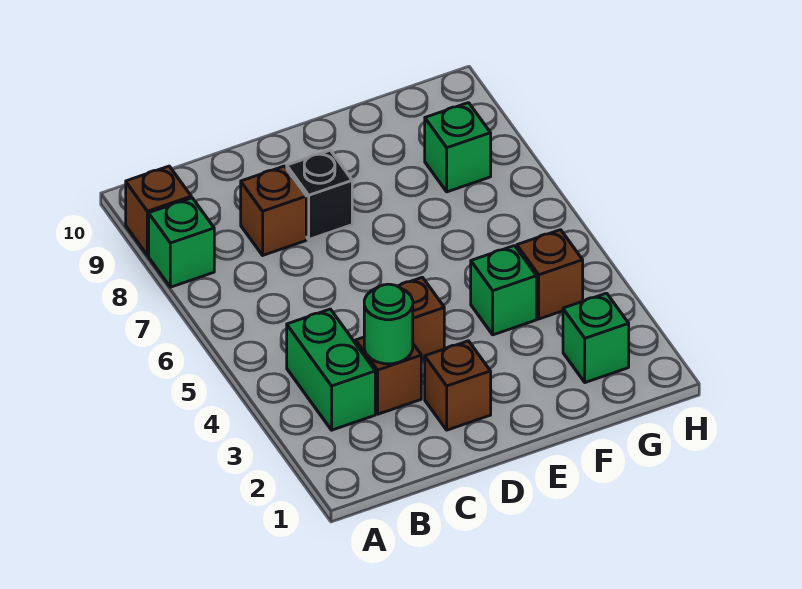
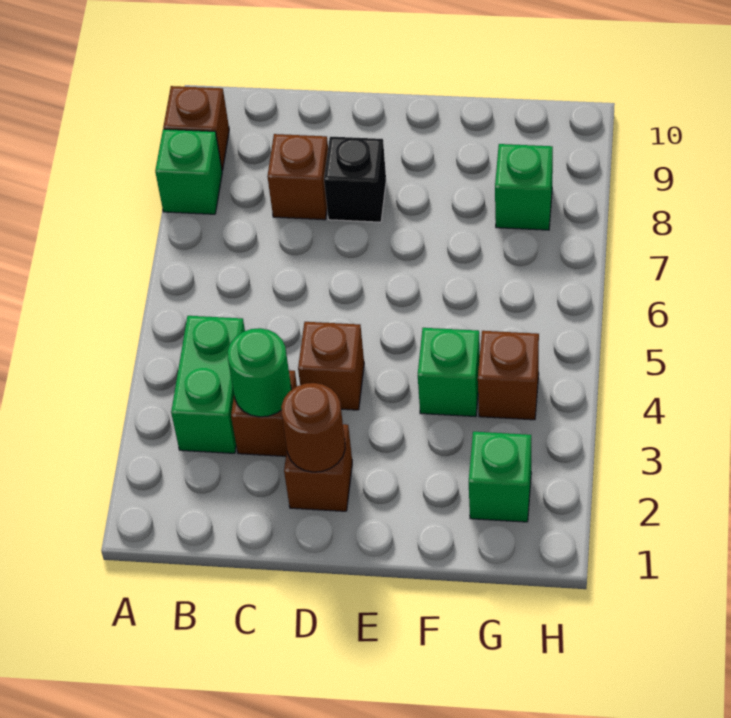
none -> brown 1x1 round brick [281,383,345,472]

